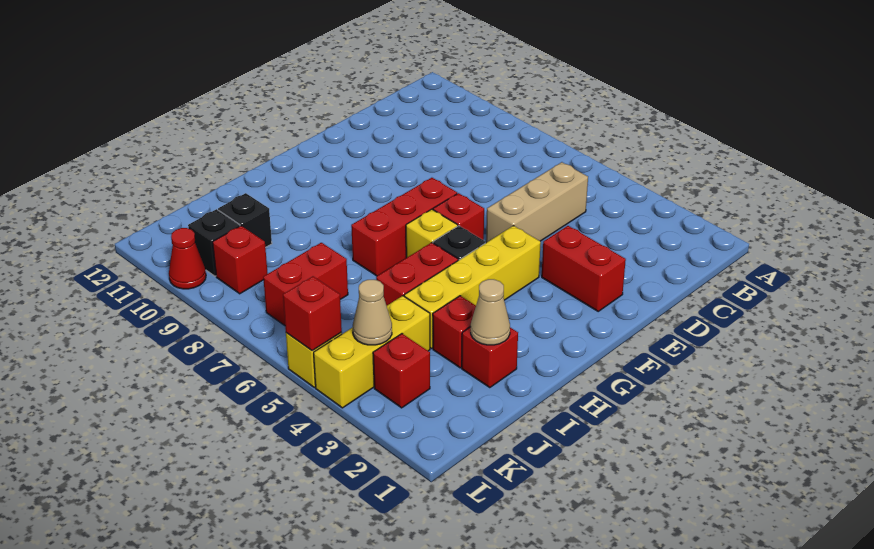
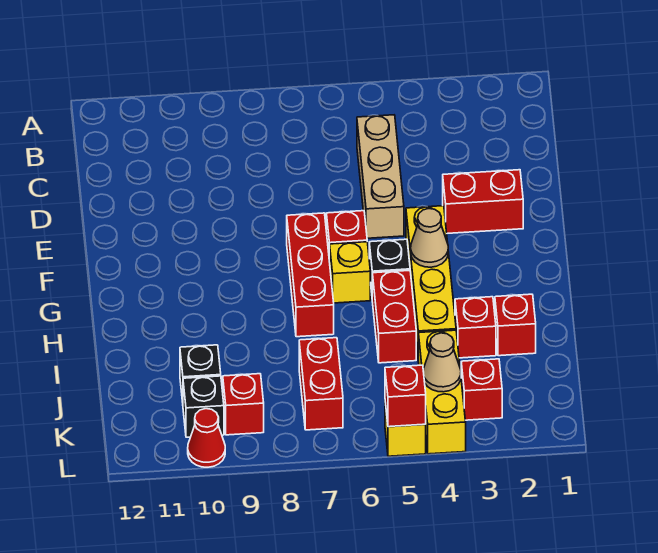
tan 1x1 cone [471,279,510,345] -> tan 1x1 cone moved to [411,209,448,267]

